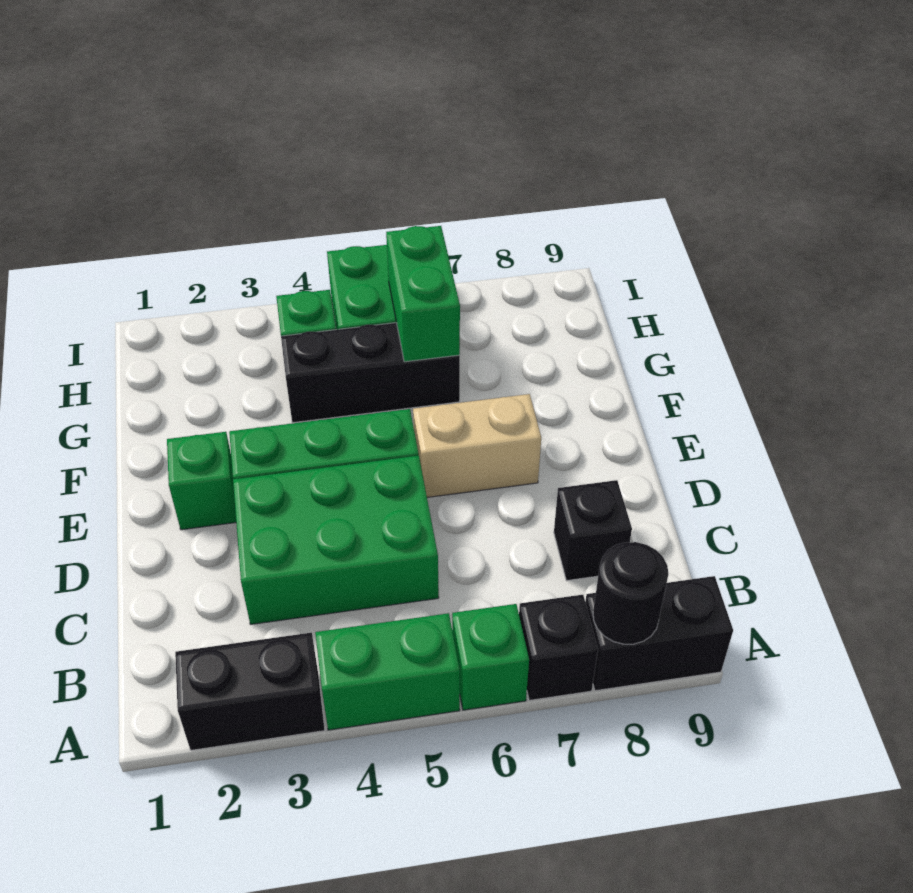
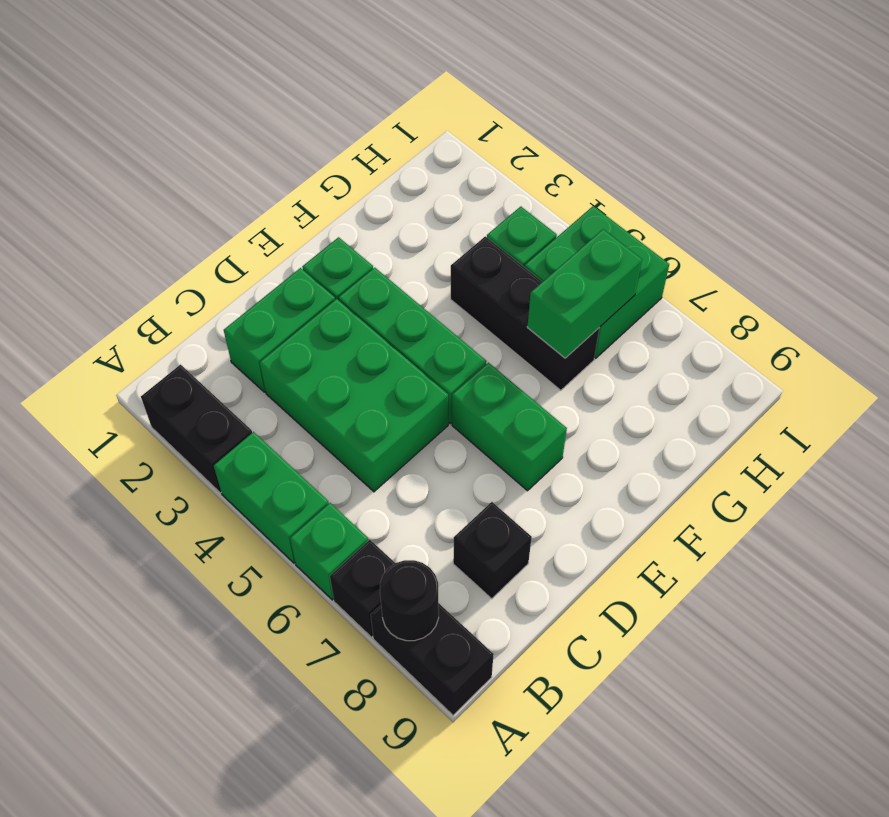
none -> green 1x2 brick [224,268,335,392]
tan 1x2 brick [413,394,541,497] -> green 1x2 brick [452,363,567,491]

